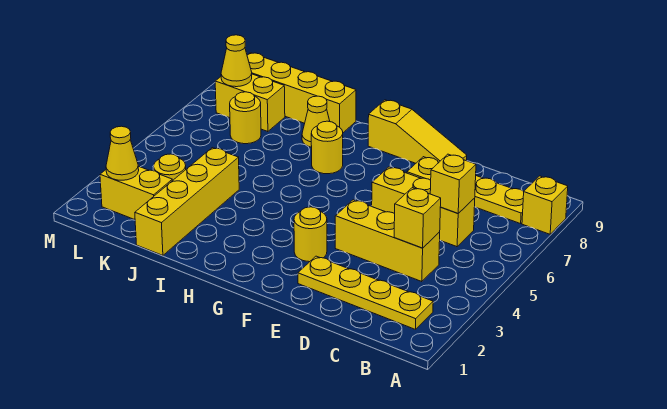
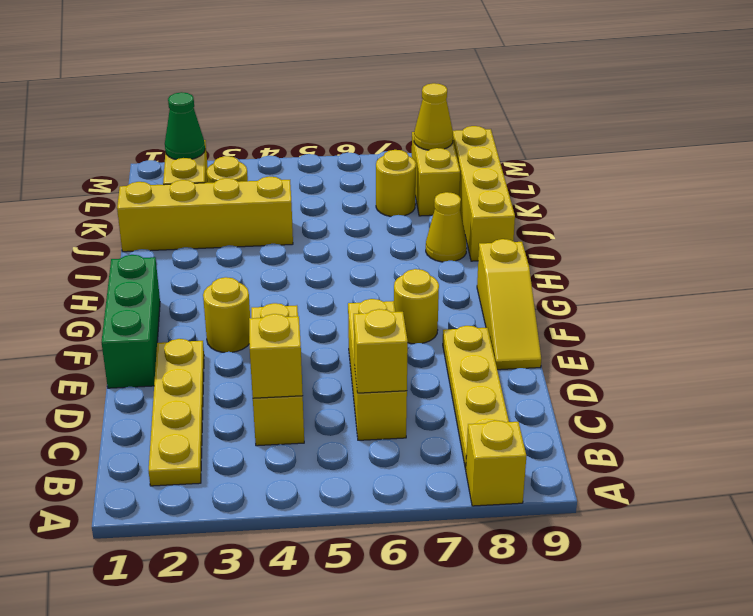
none -> green 1x3 brick [102,255,160,388]
yellow 1x1 round brick [311,121,343,174] -> yellow 1x1 round brick moved to [394,269,439,344]
yellow 1x1 cone [106,126,139,180] -> green 1x1 cone [165,92,205,159]

